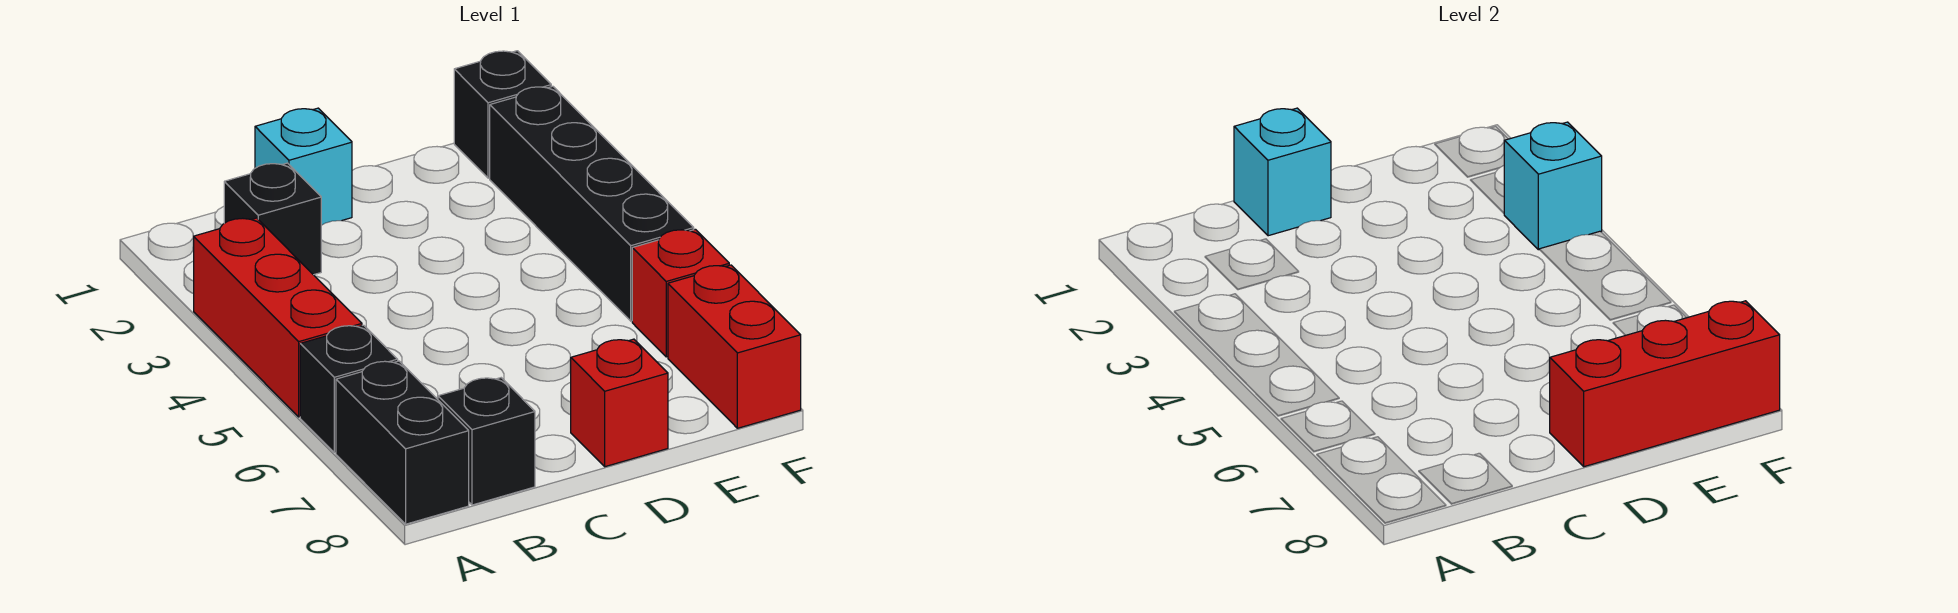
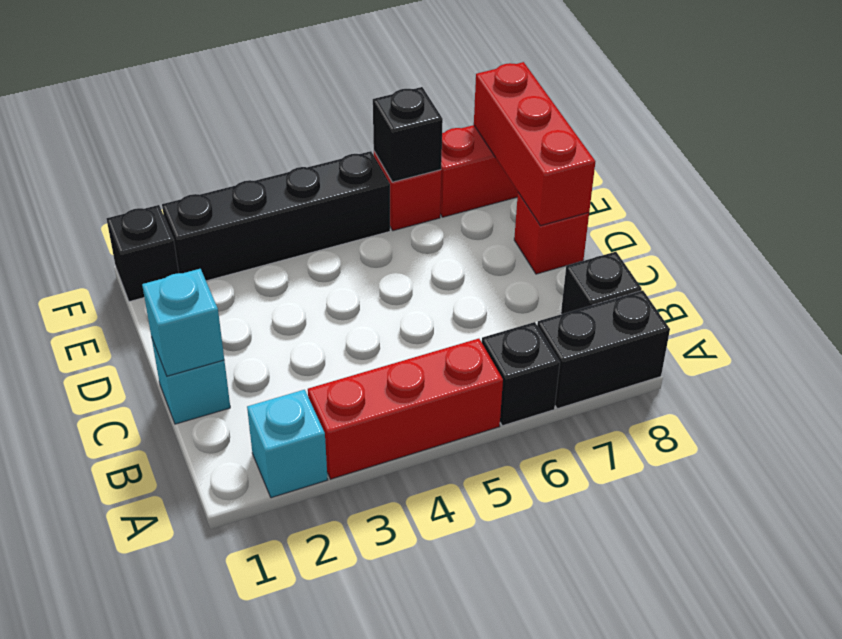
black 1x1 brick [224,163,321,275] -> black 1x1 brick moved to [373,87,443,182]
cyan 1x1 brick [1504,122,1602,250] -> cyan 1x1 brick moved to [247,390,328,498]

